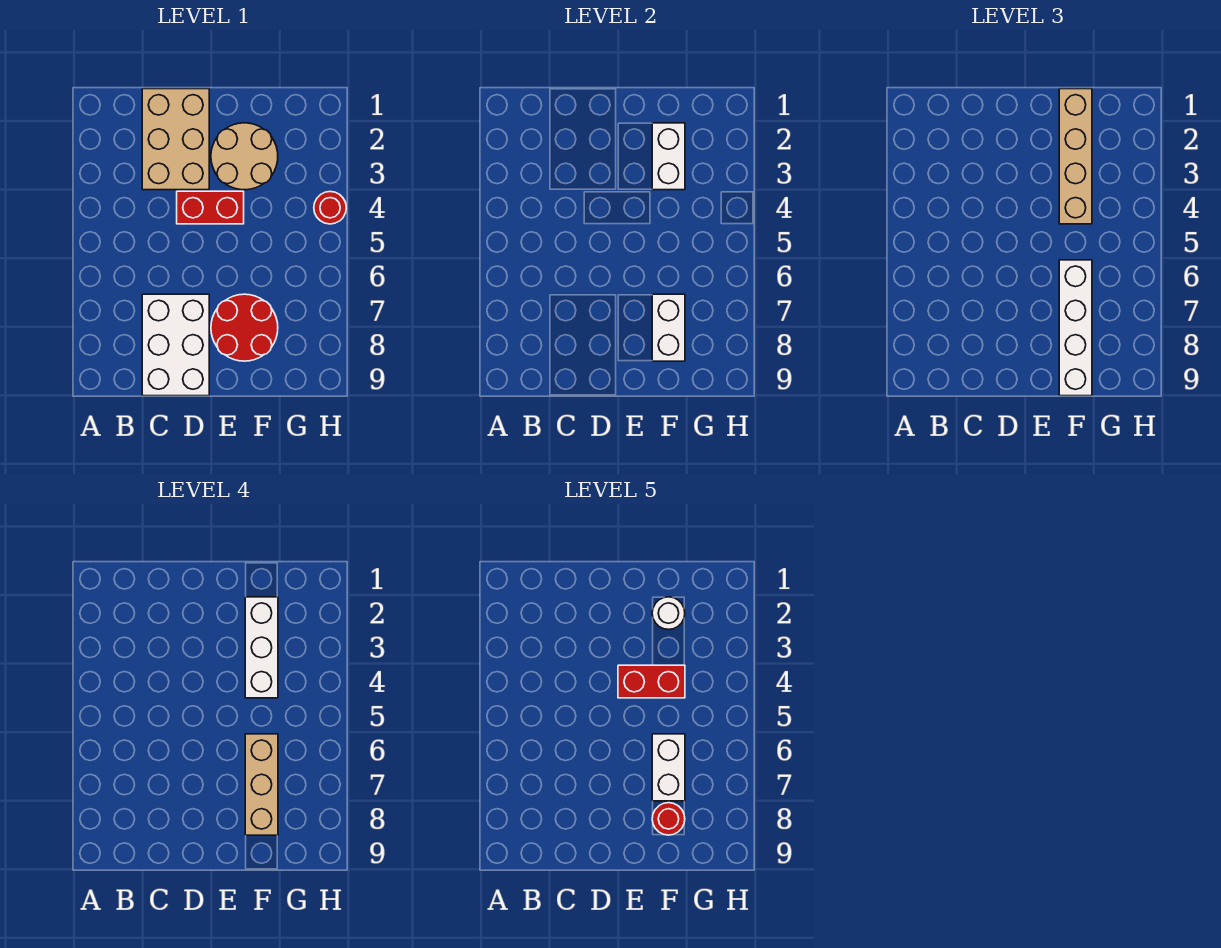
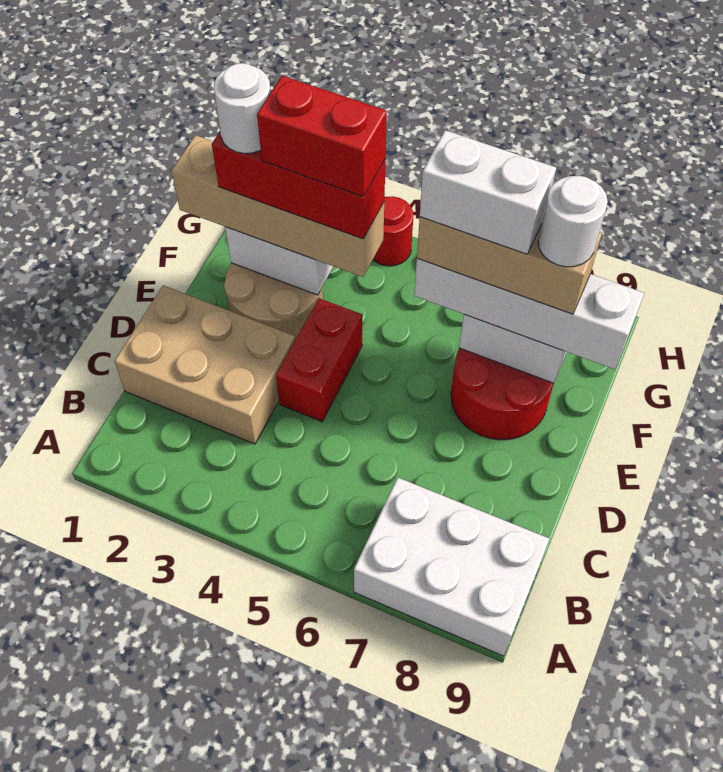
white 2x3 brick [142,294,209,396] -> white 2x3 brick moved to [354,478,549,656]
red 1x2 brick [618,665,685,698] -> red 1x2 brick turned to [257,76,387,197]
white 1x3 brick [245,597,278,698] -> red 1x3 brick [212,132,386,239]
red 1x1 round brick [652,803,685,835] -> white 1x1 round brick [538,176,608,267]

